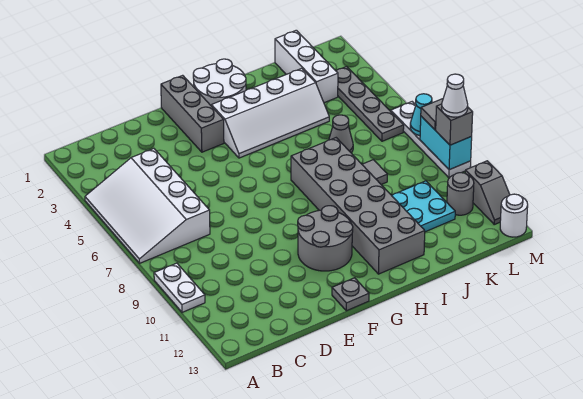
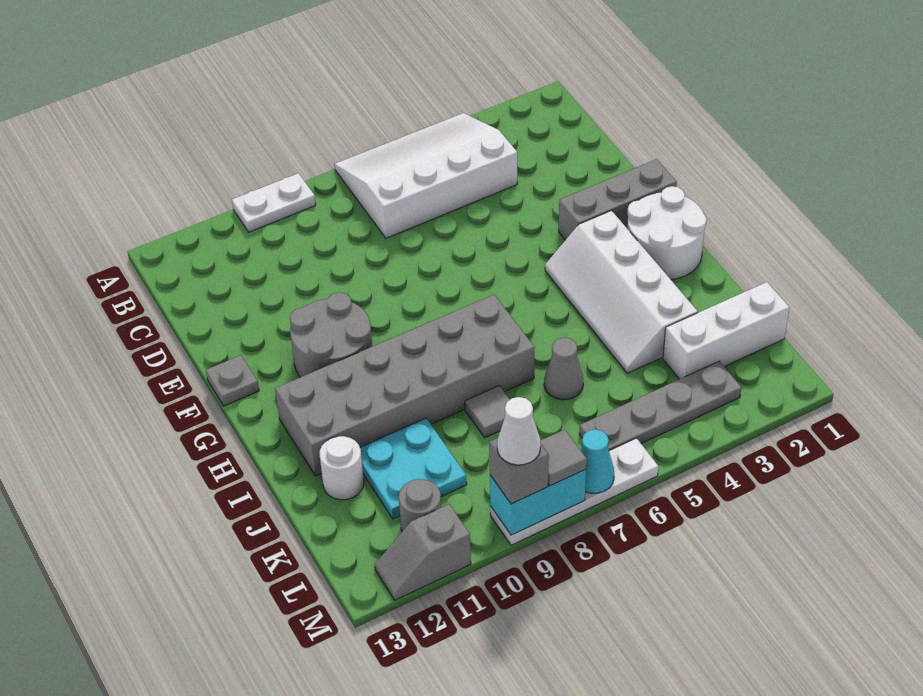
white 1x1 round brick [500,194,528,237] -> white 1x1 round brick moved to [320,436,364,500]

